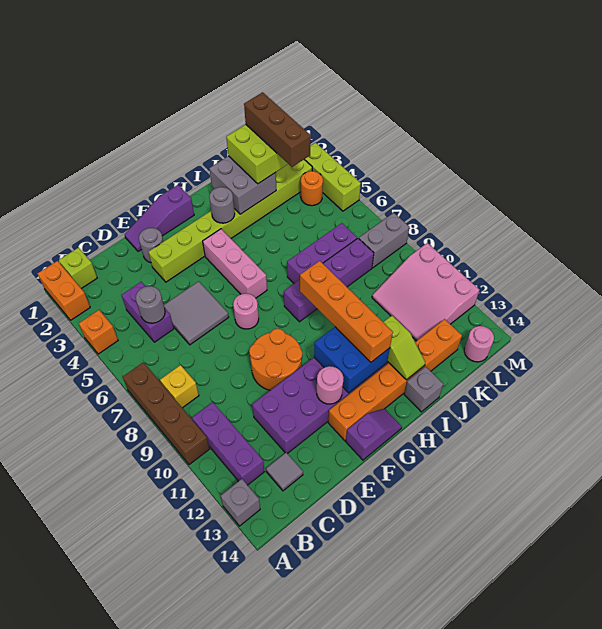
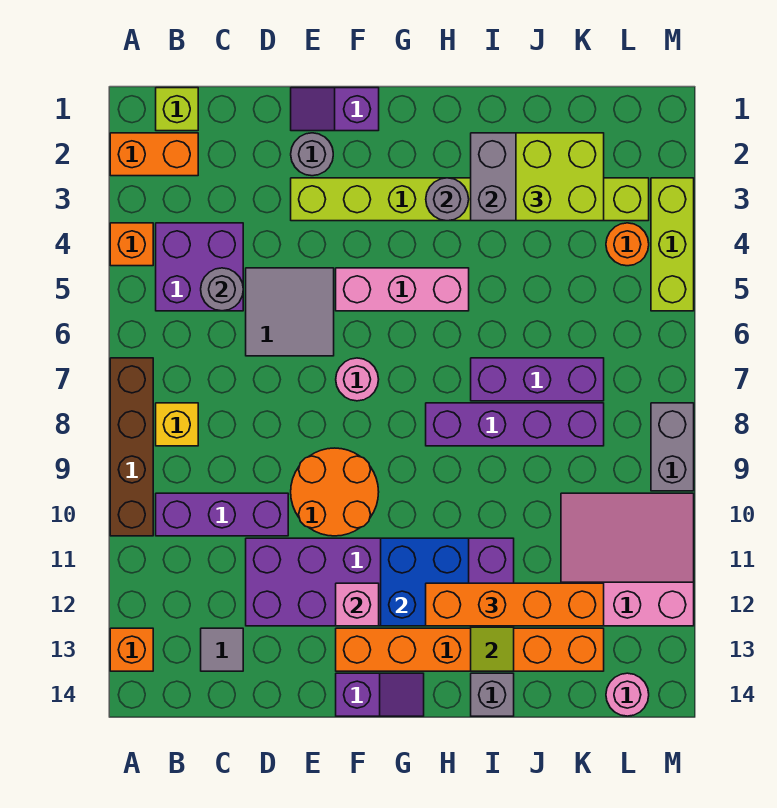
orange 1x2 brick [37,261,90,320] -> orange 1x2 brick turned to [110,133,198,176]
grey 1x1 brick [221,479,260,526] -> orange 1x1 brick [110,628,153,671]
purple 1x3 brick [192,402,264,485] -> purple 1x3 brick turned to [156,493,288,536]
purple 1x2 brick [121,282,174,342] -> purple 2x2 brick [156,223,243,311]
purple 1x3 slope [125,185,194,252] -> purple 1x2 slope [291,88,379,131]
pink 1x1 round brick [317,366,343,404] -> pink 1x1 brick [336,583,379,626]
pink 1x3 brick [203,229,267,298] -> pink 1x3 brick turned to [336,268,469,311]
orange 1x4 brick [300,261,393,362] -> orange 1x4 brick turned to [426,583,604,626]
brown 1x3 brick [244,92,311,167] -> none
pink 3x3 slope [372,243,479,341] -> pink 3x3 slope turned to [561,493,694,626]
grey 1x2 brick [359,213,409,268] -> grey 1x2 brick turned to [651,403,694,491]

